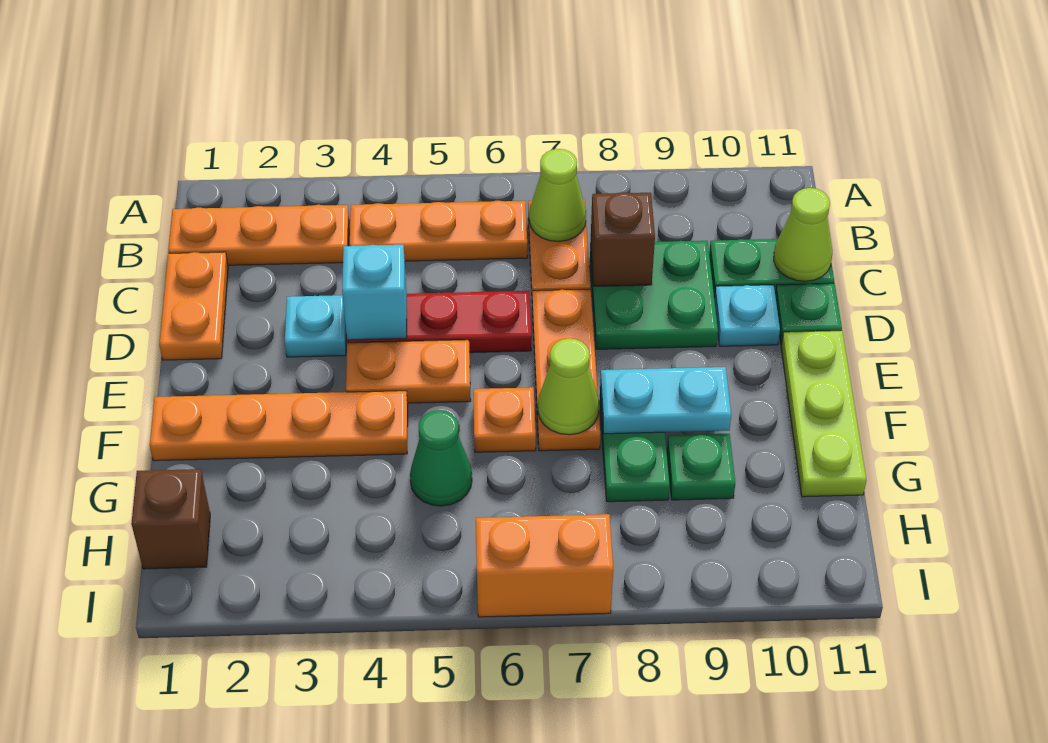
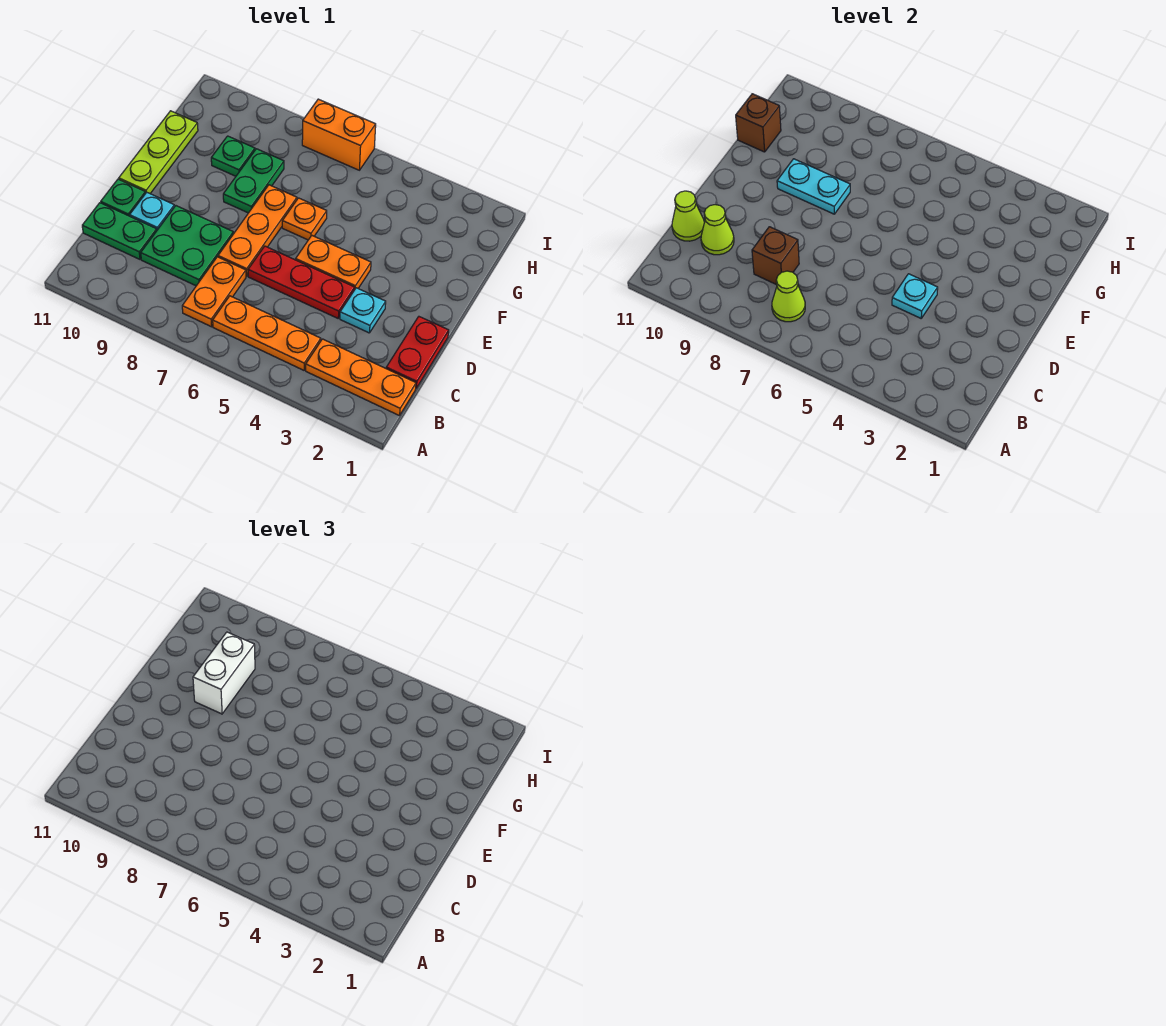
orange 1x2 plate [159,252,228,360] -> red 1x2 plate [386,317,449,388]
cyan 1x1 brick [342,245,407,340] -> cyan 1x1 plate [892,274,938,318]
orange 1x4 plate [150,391,408,461] -> none
lime 1x1 cone [538,339,599,435] -> lime 1x1 cone moved to [701,205,734,255]
none -> white 1x2 brick [193,632,255,714]
green 1x1 cone [410,410,472,506] -> none
brown 1x1 brick [131,469,210,569] -> brown 1x1 brick moved to [736,94,781,152]

